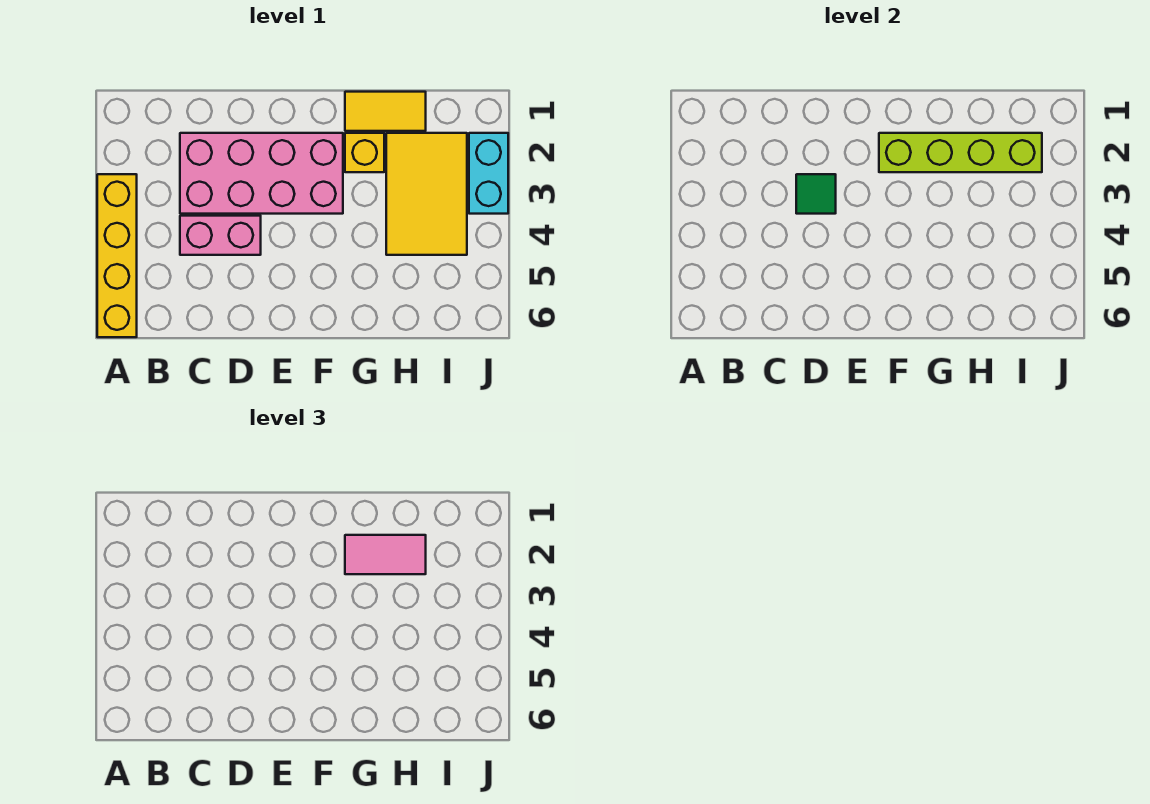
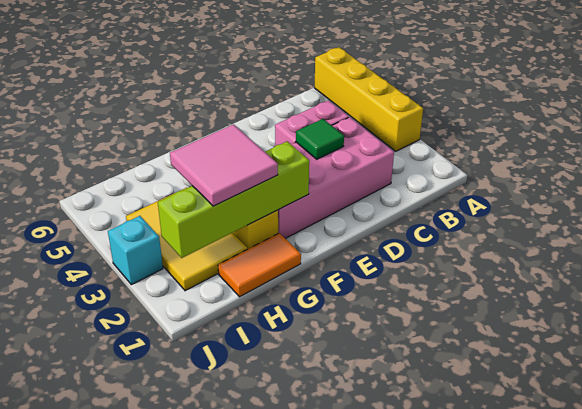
yellow 1x2 tile [345,92,426,131] -> orange 1x2 tile [218,233,301,297]
pink 1x2 tile [345,535,426,574] -> pink 2x2 tile [170,124,278,206]
cyan 1x2 brick [469,133,508,214] -> cyan 1x1 brick [108,216,163,285]

